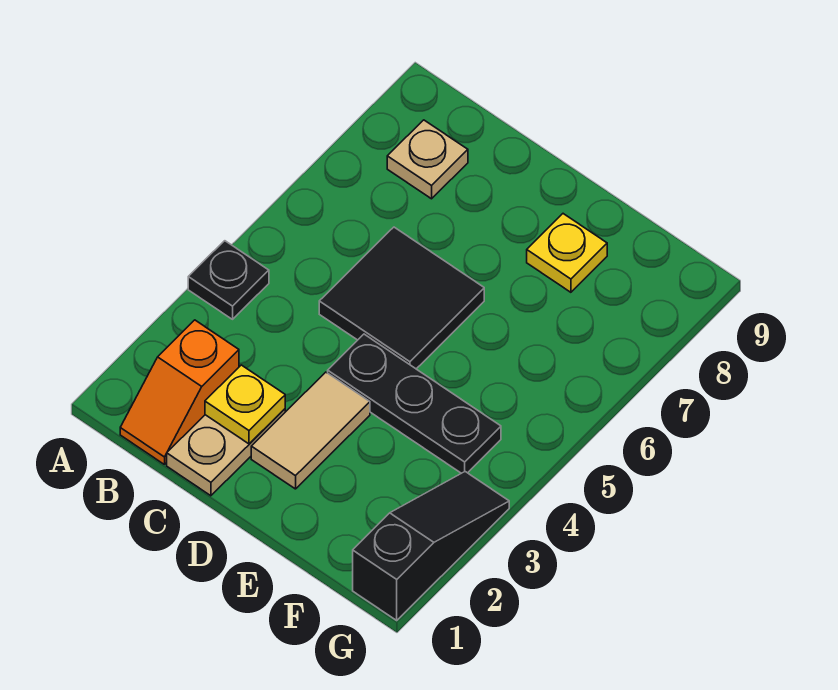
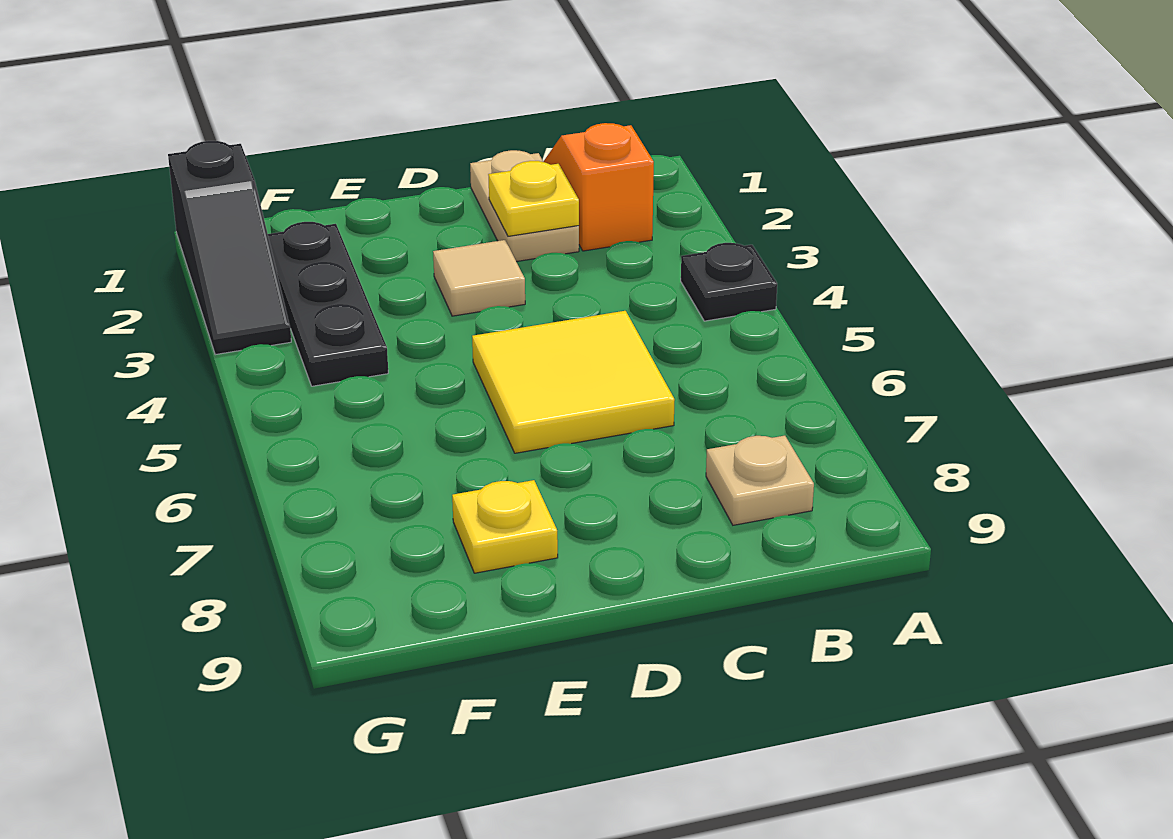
black 2x2 tile [319,227,484,369] -> yellow 2x2 tile [472,311,675,453]
tan 1x2 tile [251,372,370,489] -> tan 1x1 tile [433,240,525,316]
black 1x3 plate [328,334,501,473] -> black 1x3 plate turned to [268,222,388,386]

